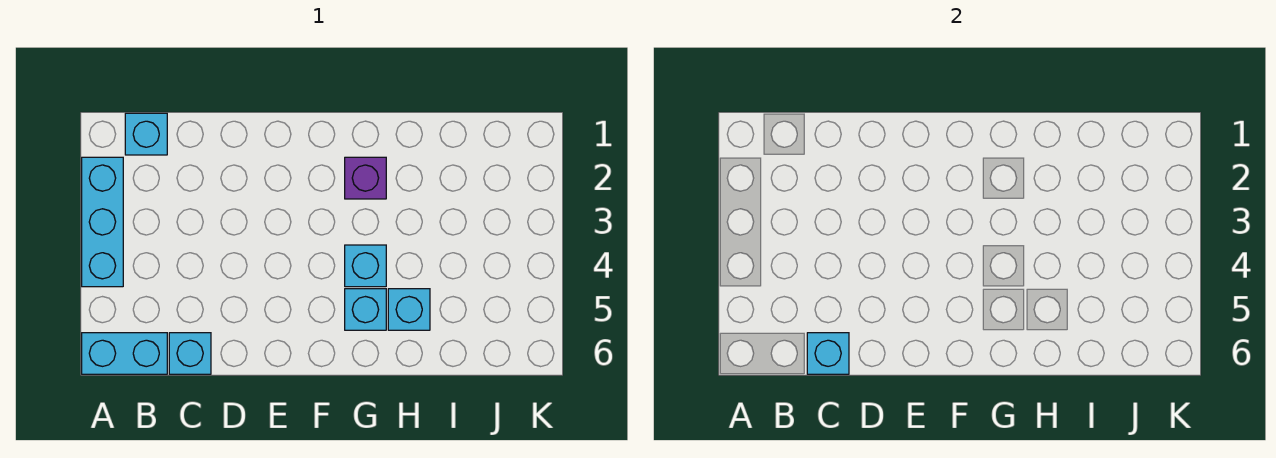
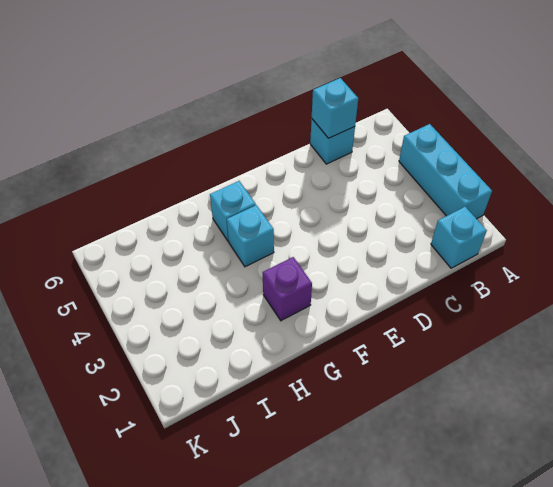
cyan 1x2 brick [82,333,167,374] -> none
cyan 1x1 brick [388,289,430,330] -> none

